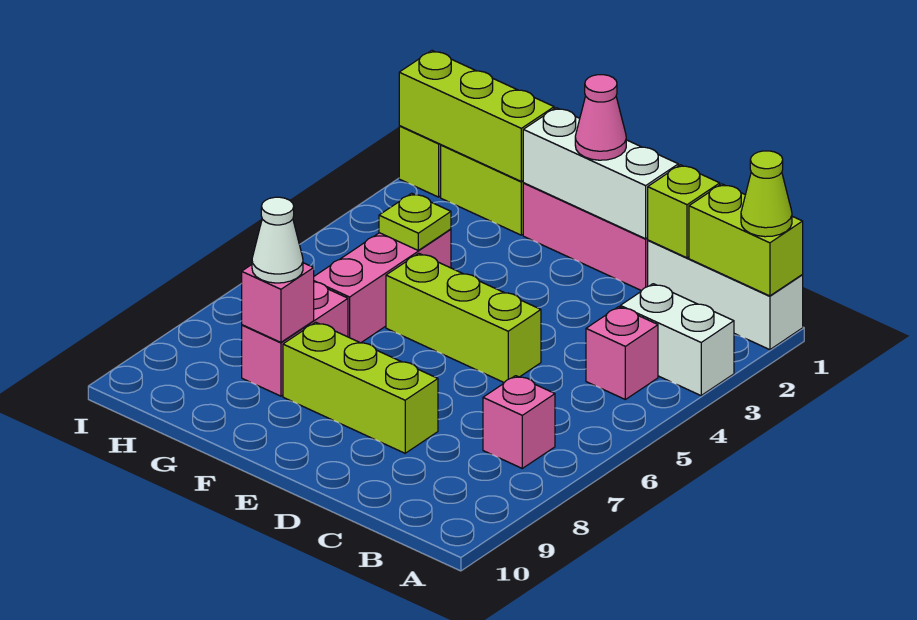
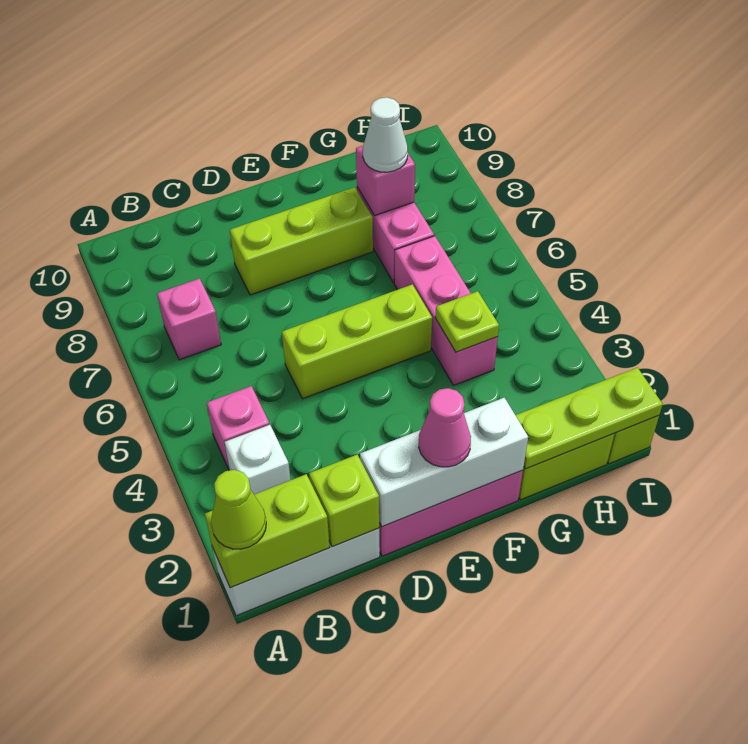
white 1x2 brick [620,284,734,395] -> white 1x1 brick [225,425,291,494]
lime 1x3 brick [399,51,554,181] -> lime 1x3 plate [515,367,663,469]

